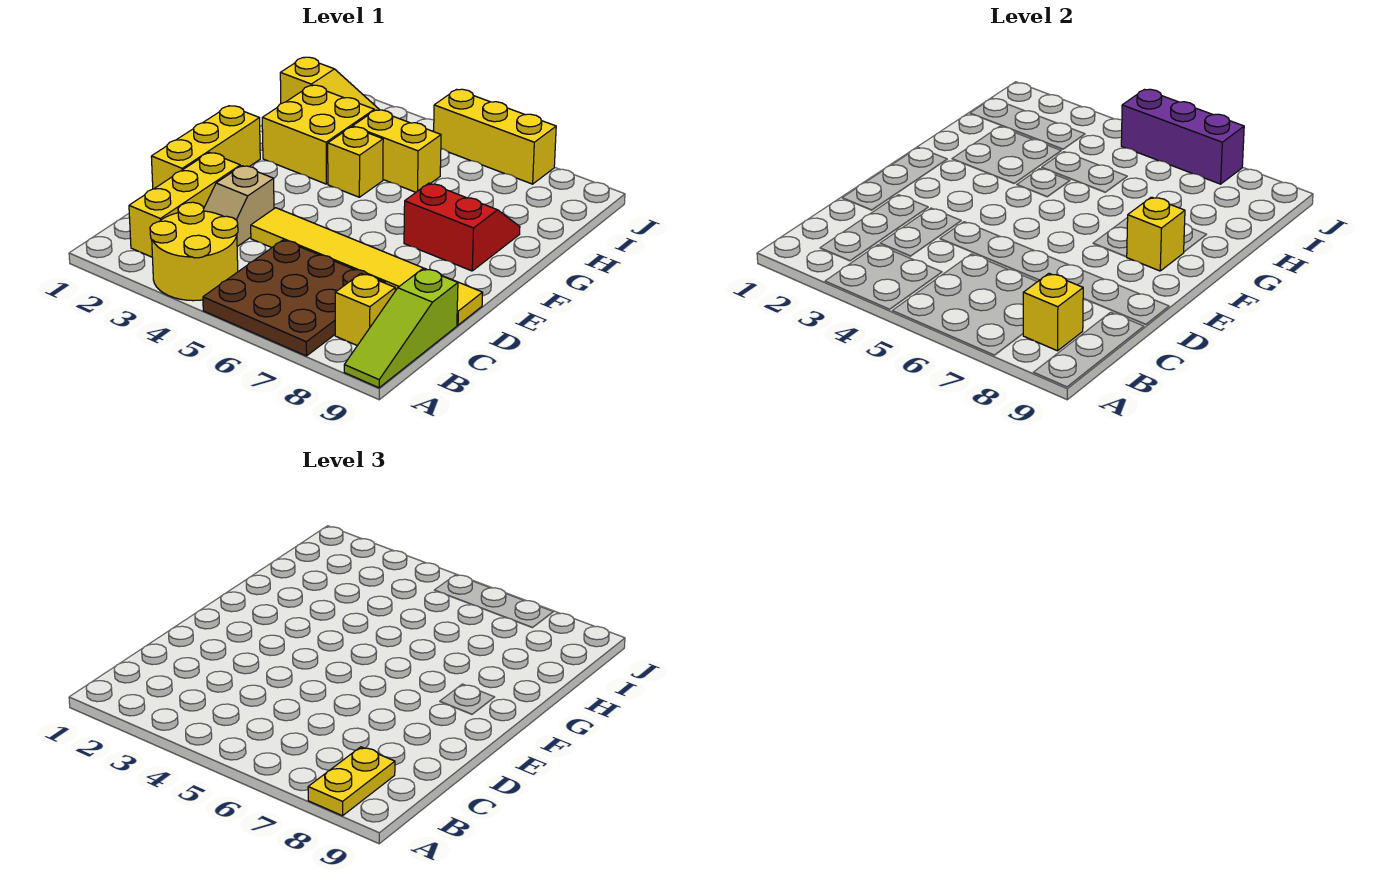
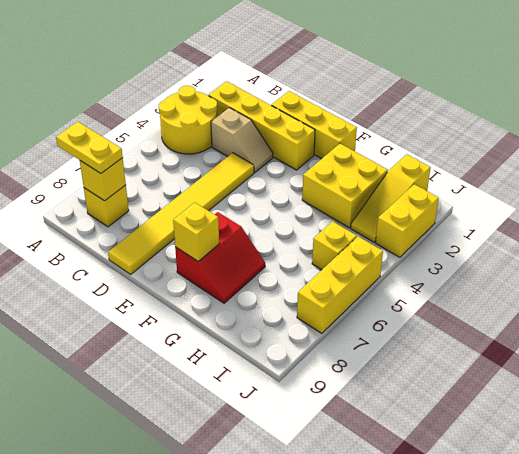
brown 3x3 plate [203,240,385,356] -> none
lime 1x3 slope [344,268,458,388] -> none
yellow 1x3 brick [129,153,240,257] -> yellow 1x4 brick [209,81,315,170]
tan 1x2 slope [204,166,274,247] -> tan 1x2 slope turned to [211,108,273,172]
yellow 1x1 brick [328,127,383,197] -> yellow 1x1 brick moved to [312,221,357,270]
yellow 1x2 brick [353,110,441,192] -> yellow 1x2 brick moved to [376,184,439,257]
purple 1x3 brick [1121,89,1244,184] -> none

